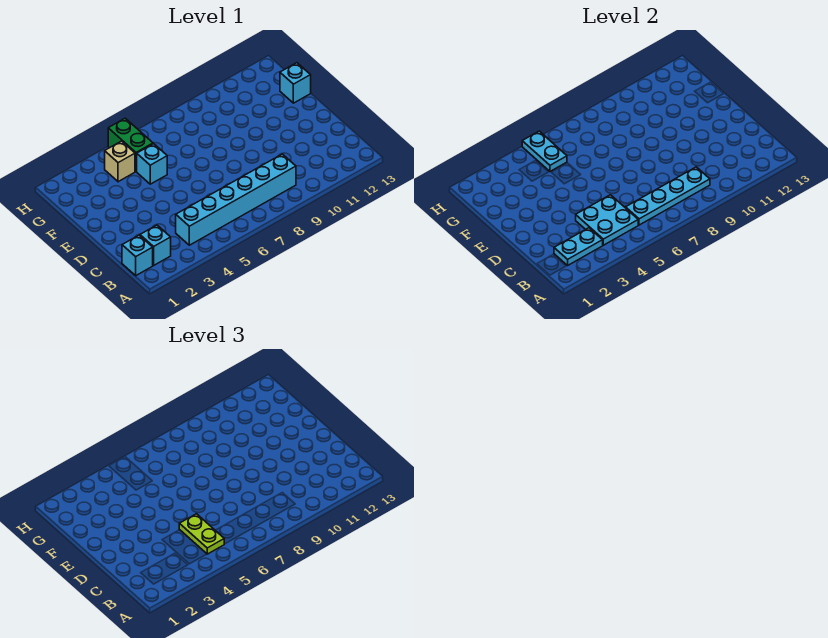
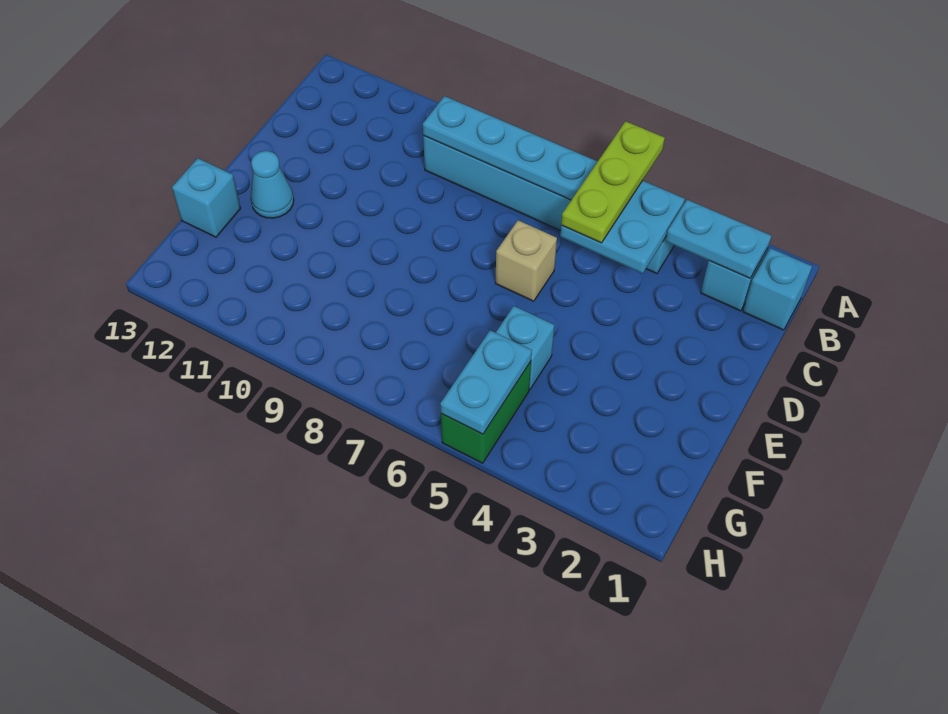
lime 1x2 plate [179,514,224,554] -> lime 1x3 plate [561,121,665,243]
none -> cyan 1x1 cone [251,151,294,218]
tan 1x1 brick [105,141,135,182] -> tan 1x1 brick moved to [495,220,557,301]

